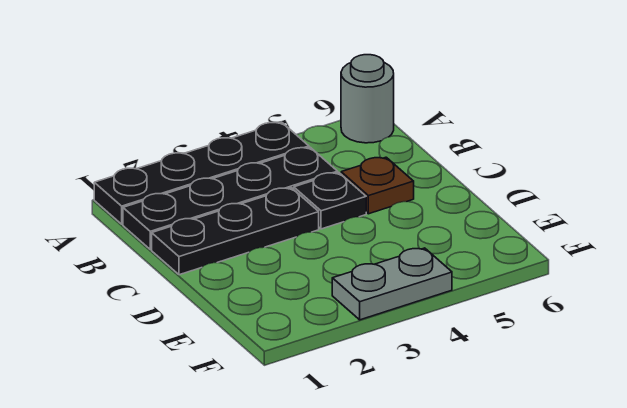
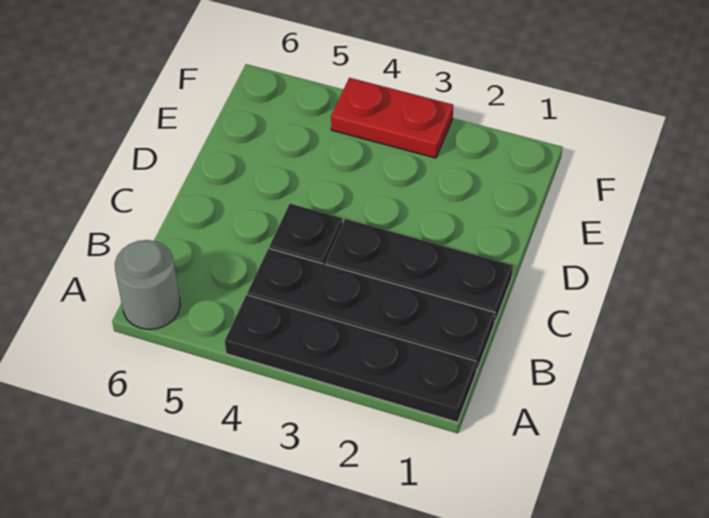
brown 1x1 plate [341,157,414,214] -> none
grey 1x2 plate [332,248,452,320] -> red 1x2 plate [331,78,453,158]

